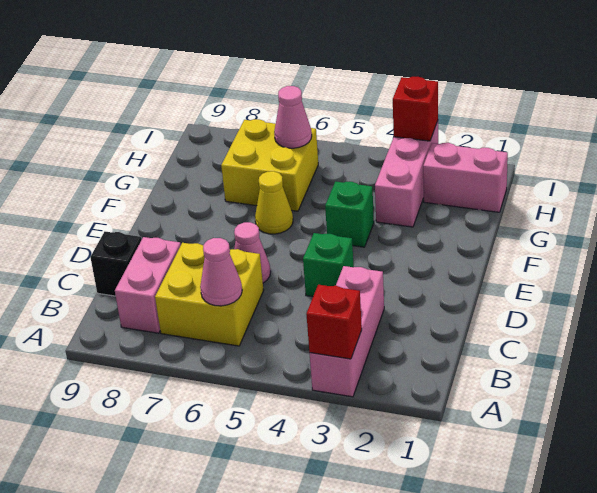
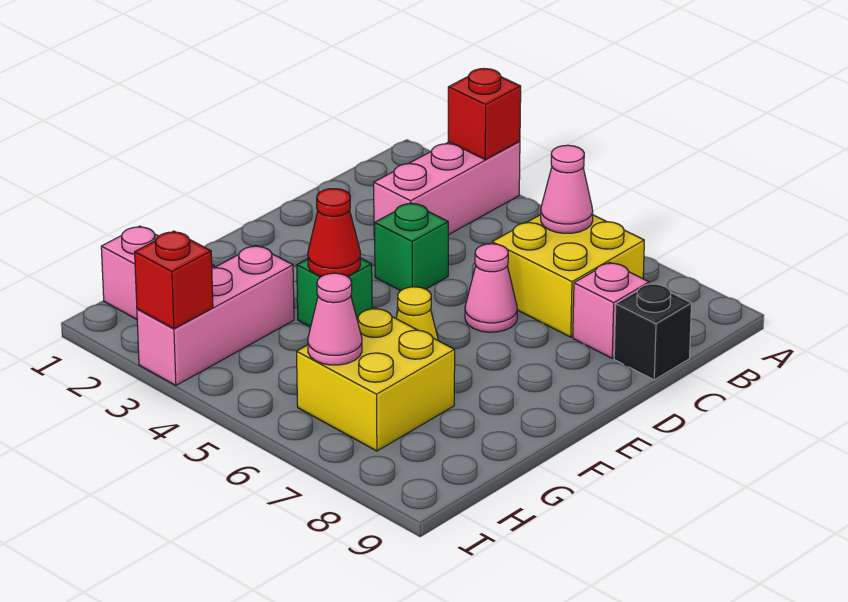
pink 1x2 brick [115,237,181,333] -> pink 1x1 brick [573,262,649,358]
none -> red 1x1 cone [308,189,360,276]

